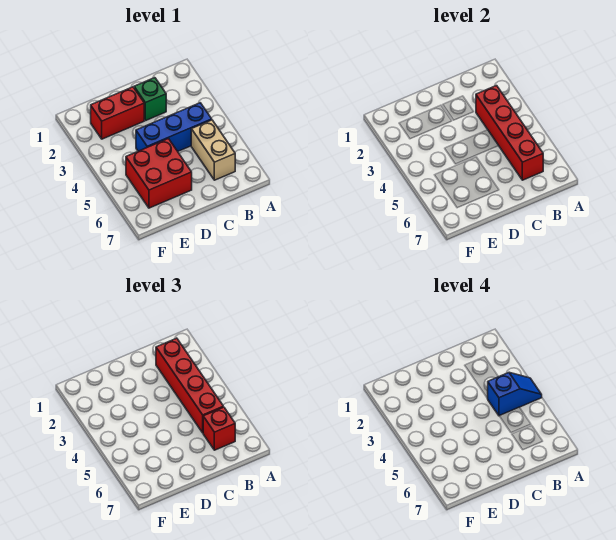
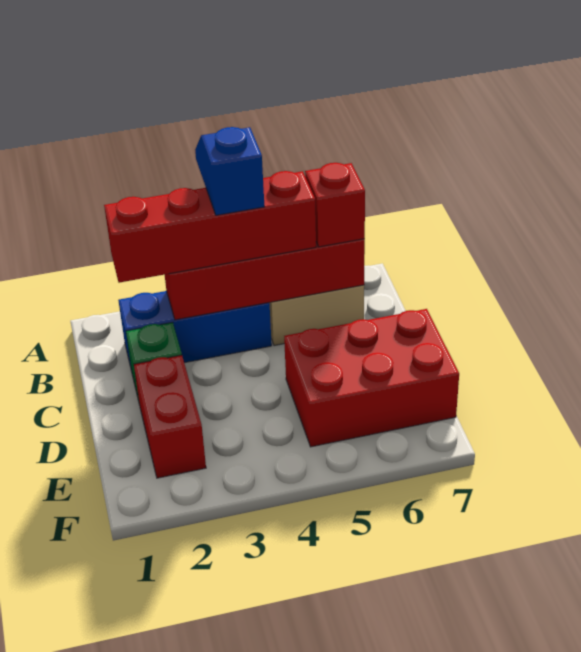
blue 1x3 brick [136,103,212,151] -> blue 1x3 brick turned to [118,291,272,367]
red 2x2 brick [126,139,192,208] -> red 2x3 brick [284,309,459,447]

